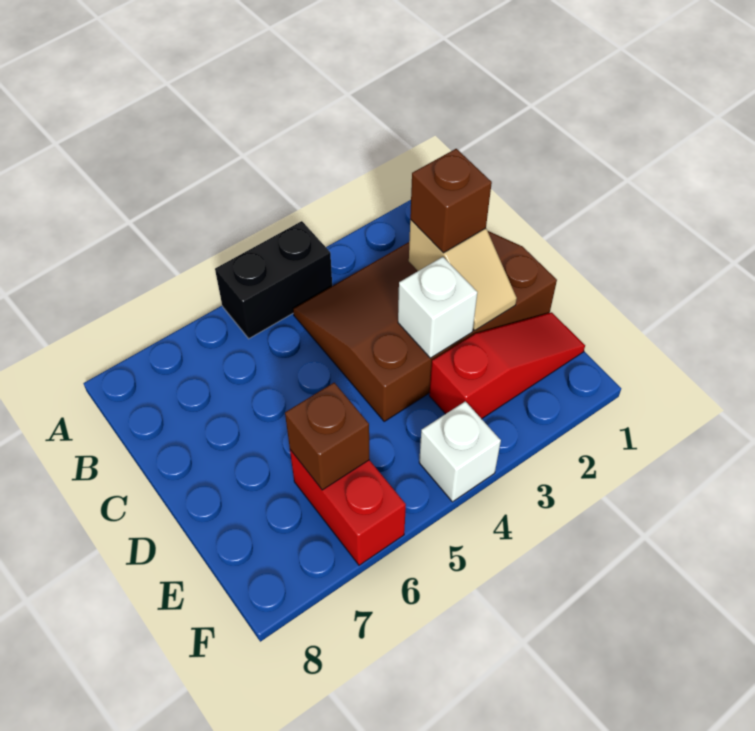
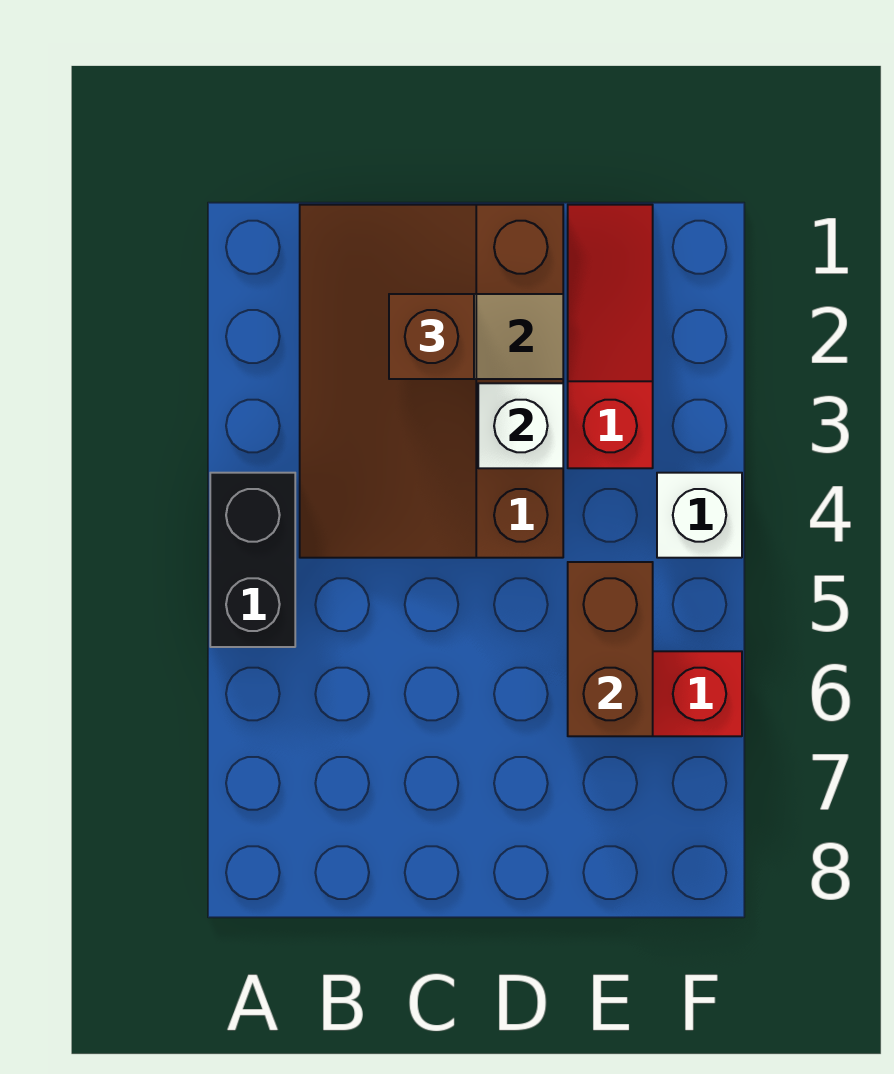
brown 1x1 brick [285,383,369,490] -> brown 1x2 brick [568,562,653,736]

